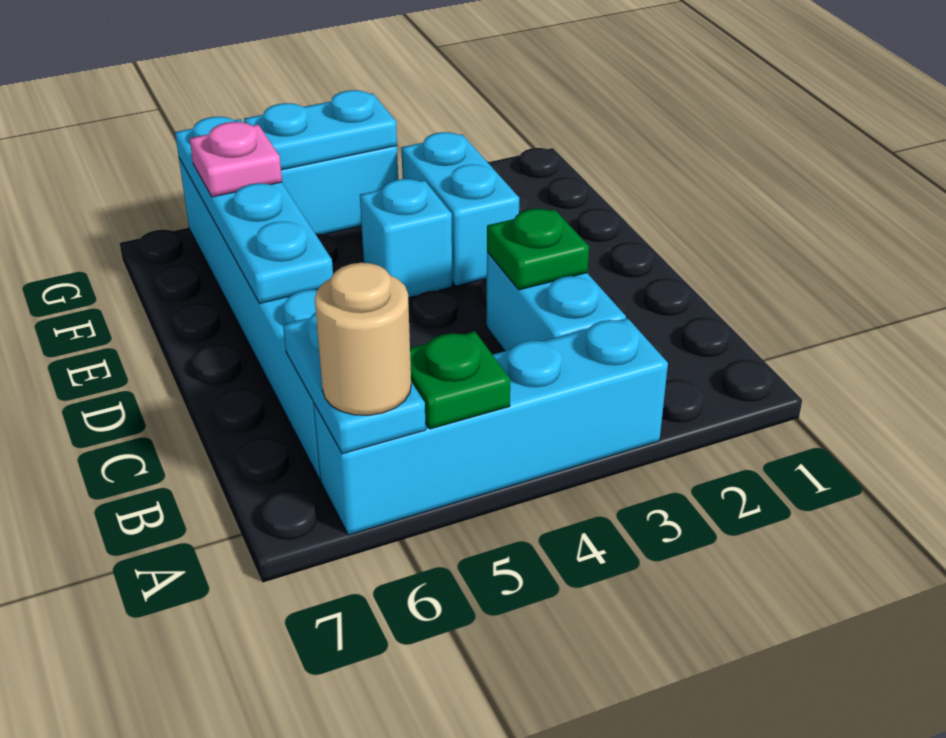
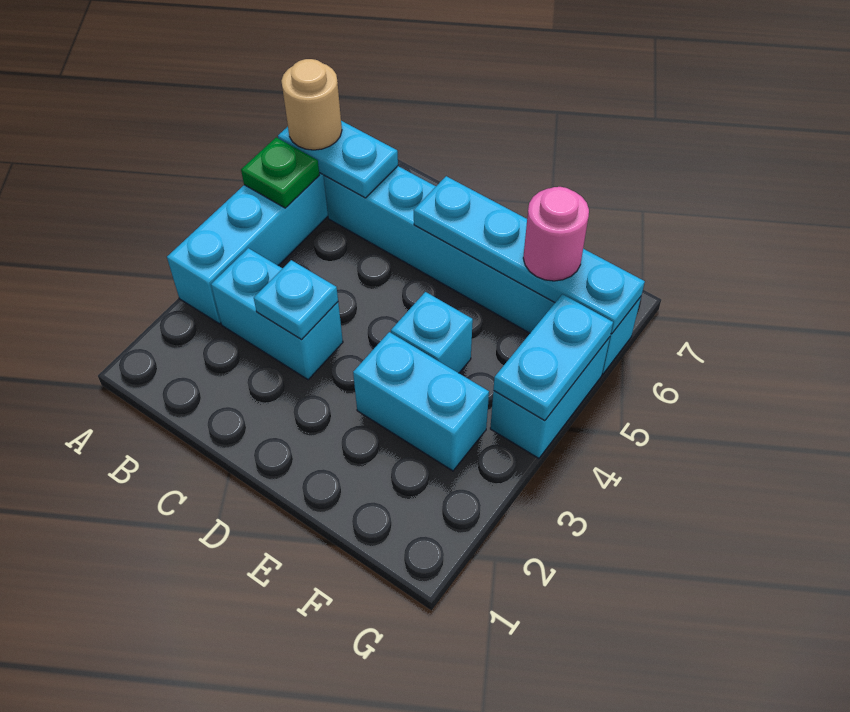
green 1x1 plate [487,209,589,290] -> cyan 1x1 plate [254,260,338,340]
pink 1x1 plate [190,122,282,197] -> pink 1x1 round brick [523,187,589,281]

